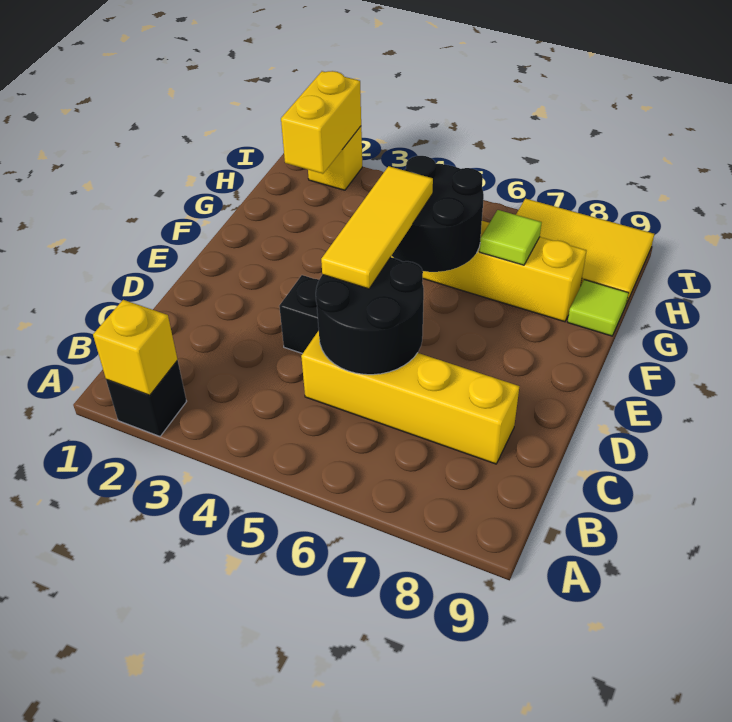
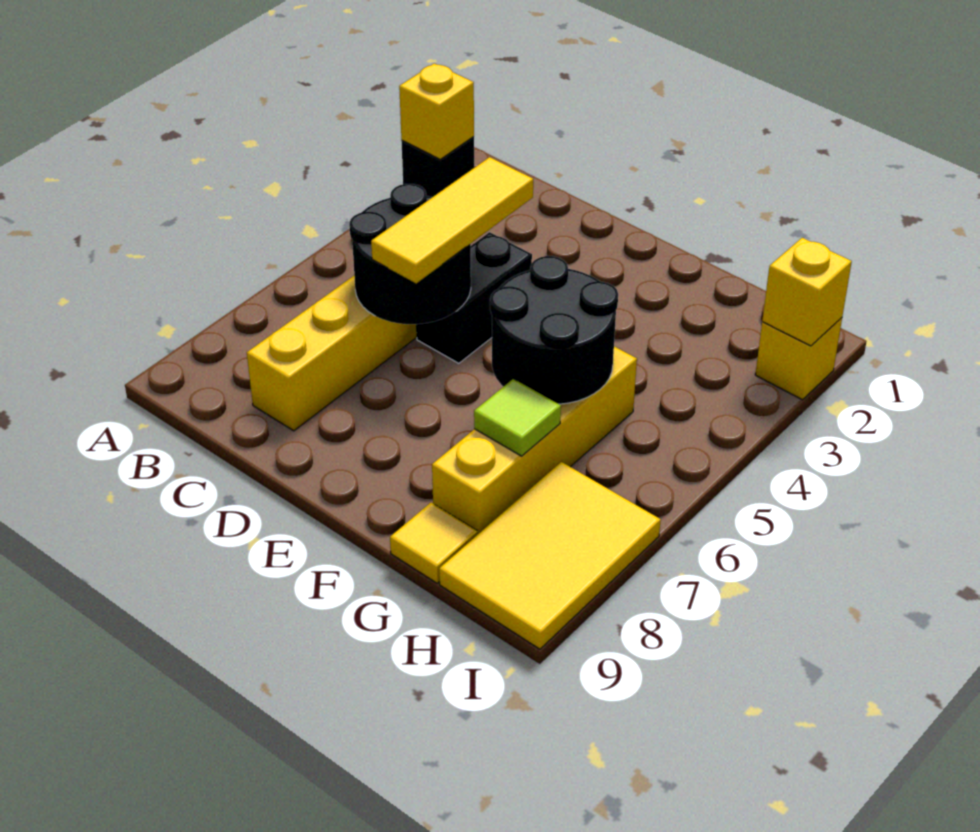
yellow 1x3 tile [321,166,433,289] -> yellow 1x3 tile turned to [371,157,533,283]
lime 1x1 tile [568,280,628,336] -> yellow 1x1 tile [390,503,478,583]
yellow 1x2 brick [281,71,361,174] -> yellow 1x1 brick [762,238,852,346]

